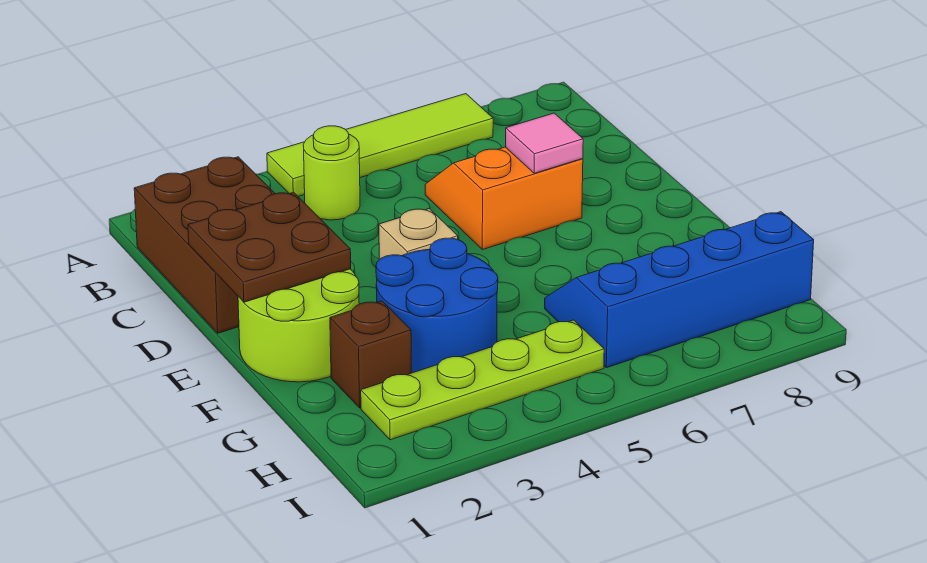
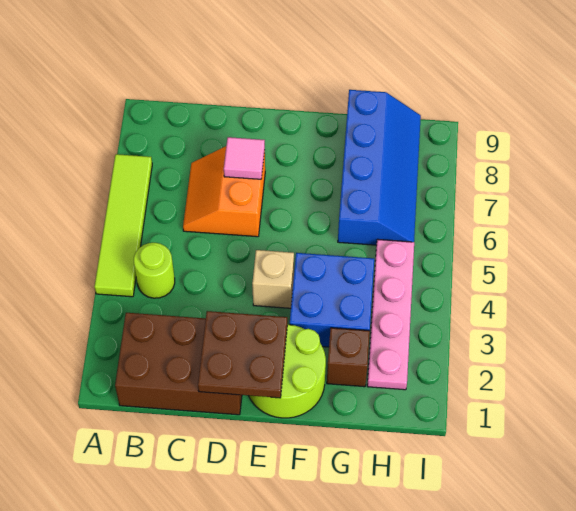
blue 2x2 round brick [376,238,498,373] -> blue 2x2 brick [290,253,374,347]
blue 2x4 slope [545,212,814,368] -> blue 2x4 slope turned to [338,90,421,245]
lime 1x4 plate [361,320,604,440] -> pink 1x4 plate [367,239,414,390]

